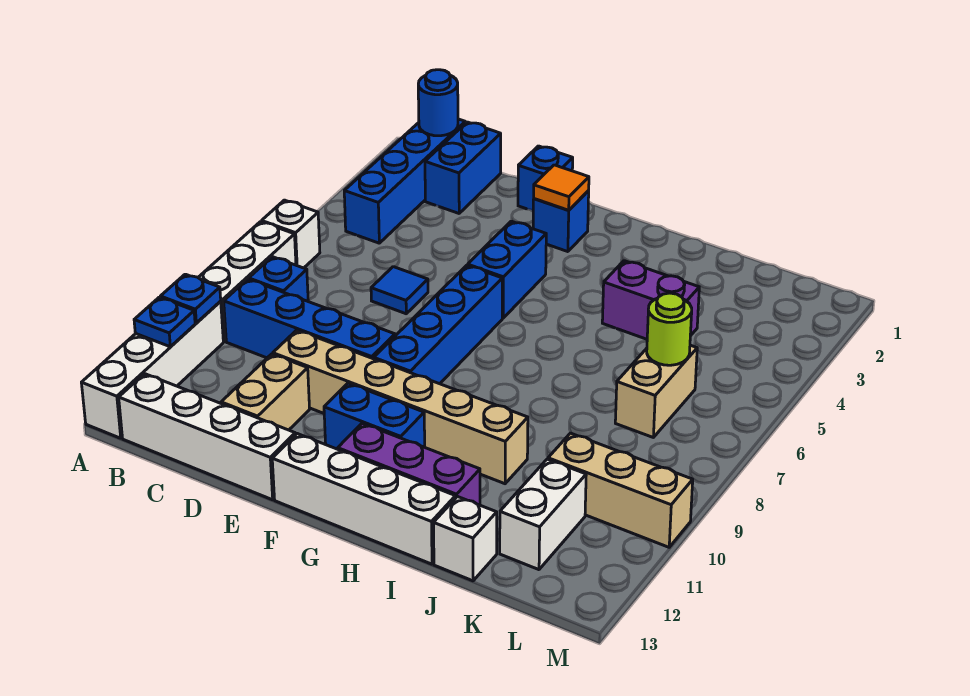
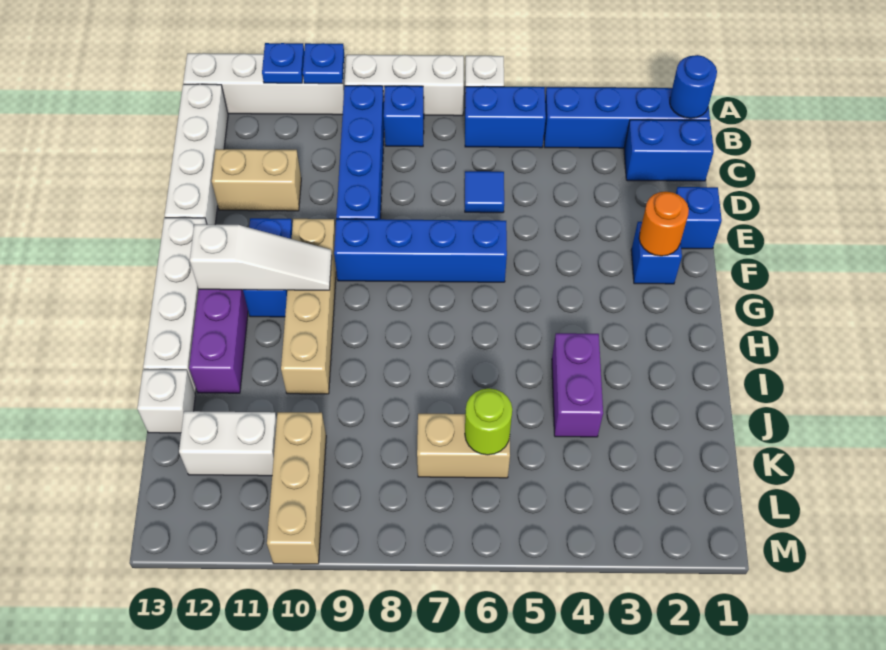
tan 1x6 brick [273,330,528,484] -> tan 1x4 brick [281,219,336,394]
orange 1x1 tile [534,165,589,210] -> orange 1x1 round brick [639,192,689,256]
blue 1x2 brick [468,221,546,318] -> blue 1x2 brick moved to [465,87,546,148]
none -> white 1x3 slope [190,224,332,290]

